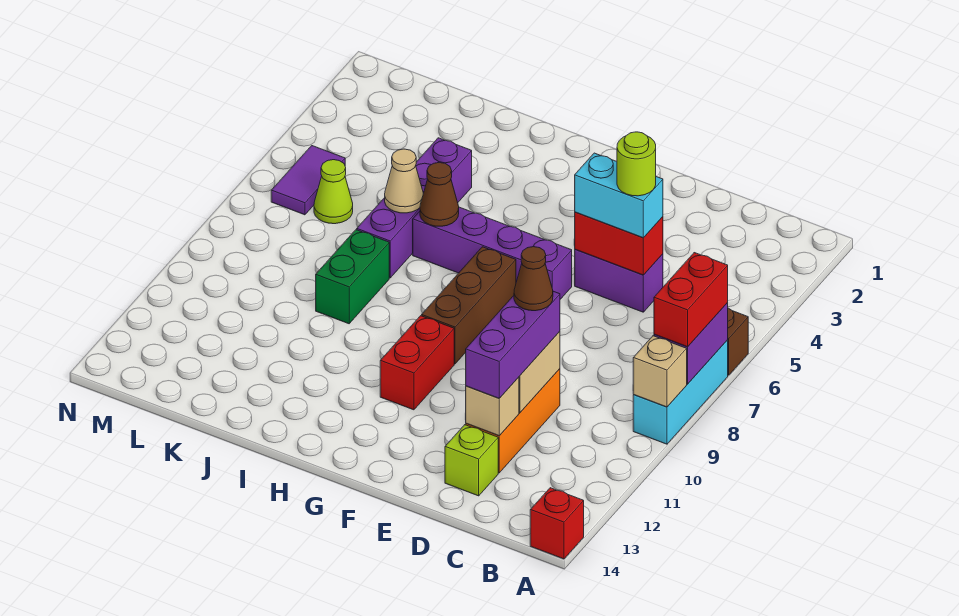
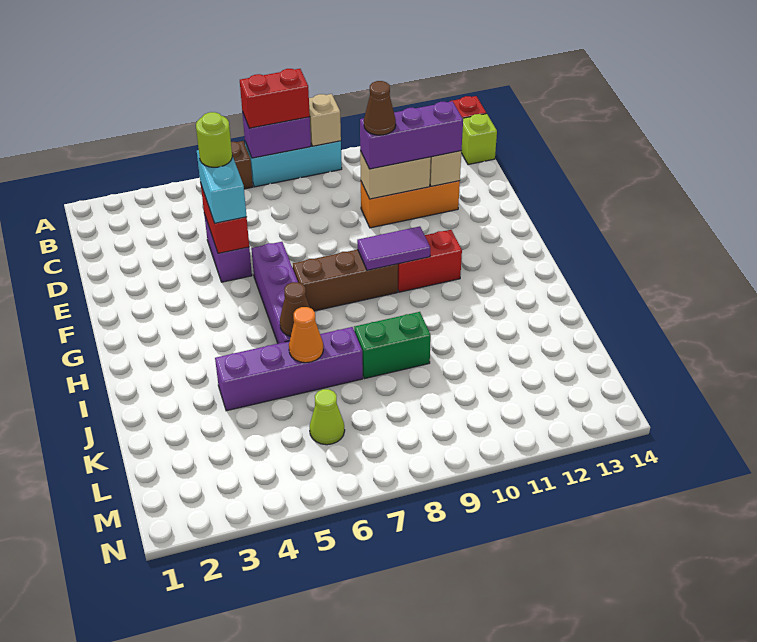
lime 1x1 brick [445,425,498,496] -> lime 1x1 brick moved to [461,114,497,165]
tan 1x1 cone [385,149,423,213] -> orange 1x1 cone [289,307,323,363]
purple 1x2 tile [271,146,345,215] -> purple 1x2 tile moved to [357,226,430,270]

